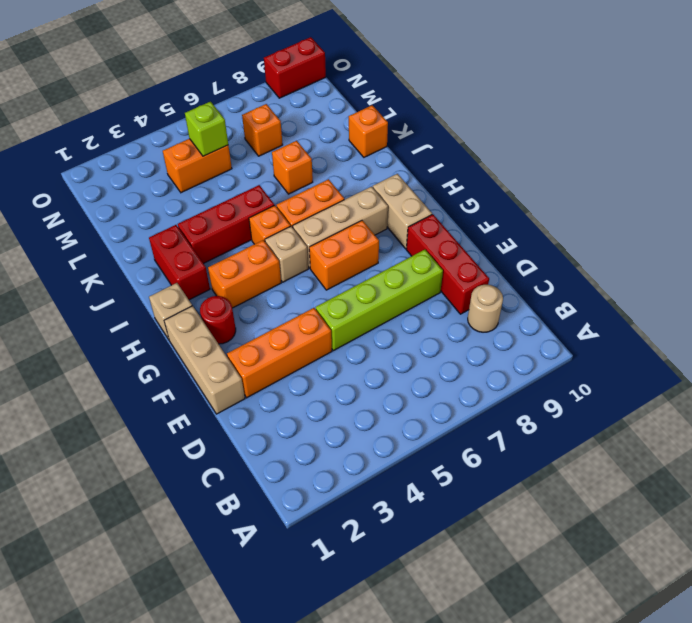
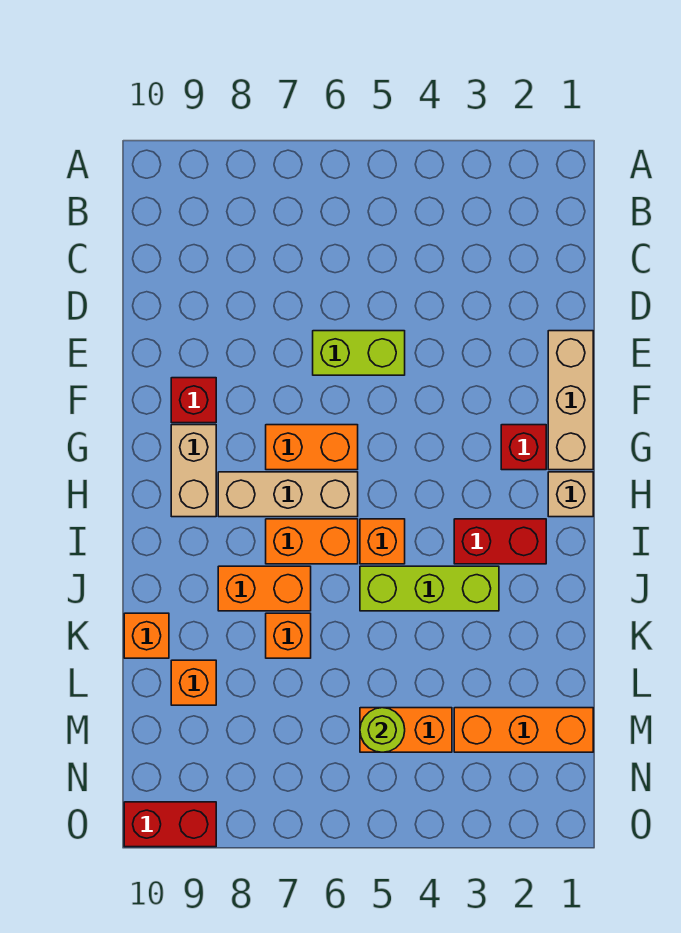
tan 1x1 round brick [468,285,503,332] -> none
red 1x3 brick [406,214,489,314] -> red 1x1 brick [171,378,216,423]
orange 1x3 brick [227,308,332,398] -> orange 1x3 brick moved to [454,708,593,752]
lime 1x4 brick [316,250,443,351] -> lime 1x2 brick [313,331,405,375]
red 1x1 round brick [200,296,236,344] -> red 1x1 brick [501,425,546,470]
orange 1x2 brick [208,240,281,308] -> orange 1x2 brick moved to [218,566,311,611]
tan 1x1 brick [265,227,308,282] -> none
red 1x2 brick [149,225,210,300] -> red 1x2 brick turned to [454,519,546,564]
red 1x3 brick [178,185,274,264] -> lime 1x3 brick [360,566,499,611]
lime 1x1 brick [185,102,228,156] -> lime 1x1 round brick [360,708,405,752]
orange 1x1 brick [242,104,283,156] -> orange 1x1 brick moved to [171,660,216,705]

